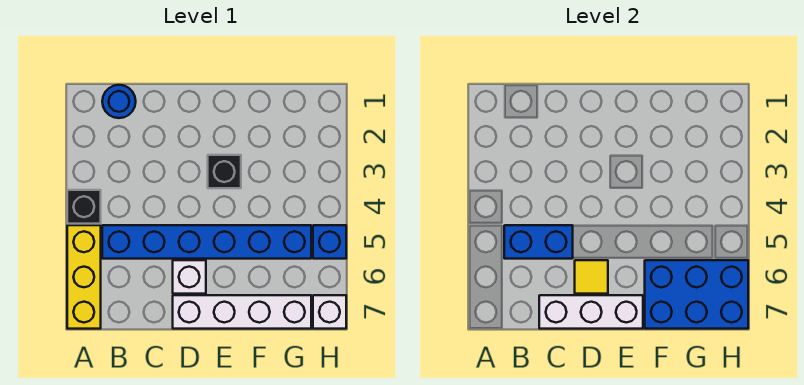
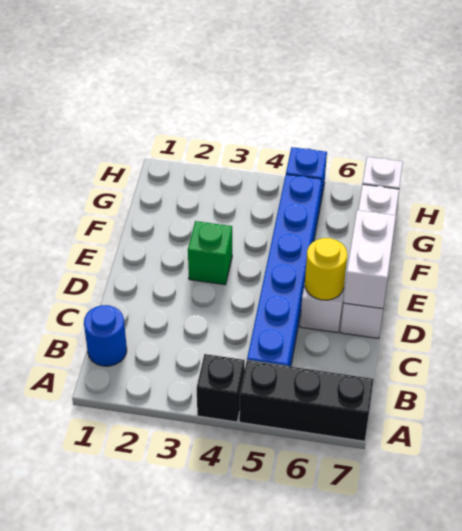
yellow 1x3 brick [67,225,101,329] -> black 1x3 brick [239,360,374,441]
blue 1x2 brick [504,225,573,259] -> none
white 1x3 brick [539,295,643,329] -> white 1x2 brick [344,210,396,309]
yellow 1x1 tile [575,260,608,294] -> yellow 1x1 round brick [305,238,347,300]
black 1x1 brick [208,155,241,188] -> green 1x1 brick [188,221,232,285]
blue 2x3 brick [645,260,748,329] -> none

